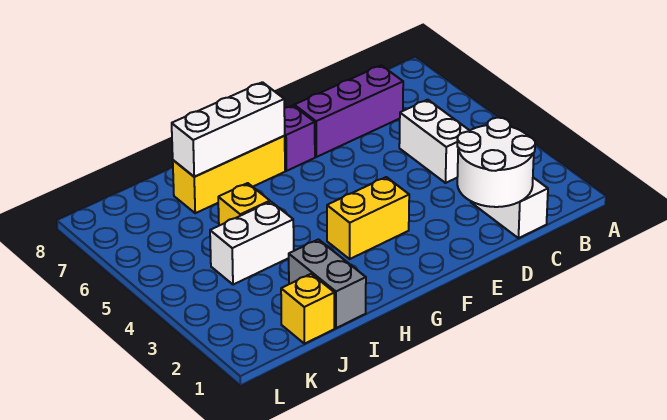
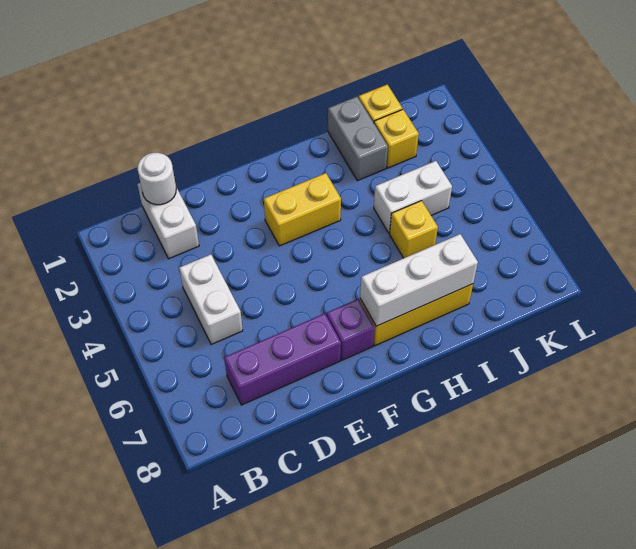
white 2x2 round brick [457,118,535,207] -> white 1x1 round brick [138,153,176,205]
none -> yellow 1x1 brick [374,109,419,168]

